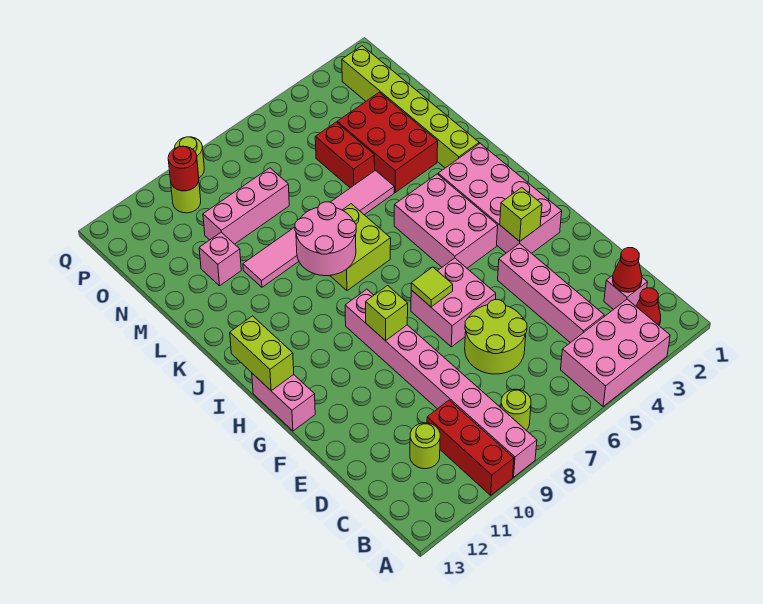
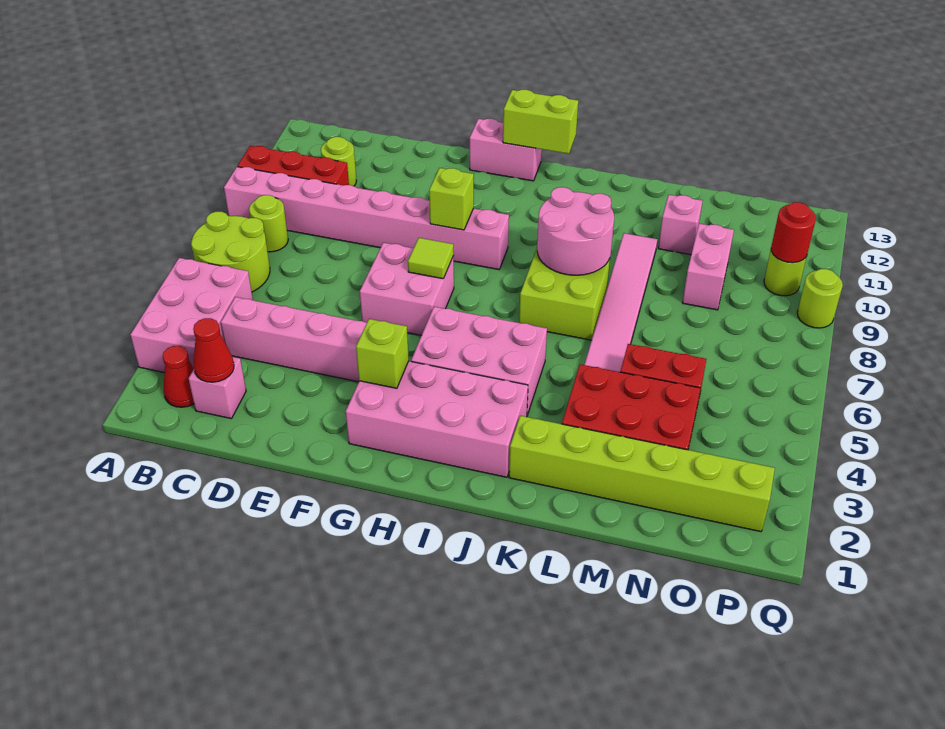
lime 2x2 round brick [465,300,527,374] -> lime 2x2 round brick moved to [191,212,270,292]
pink 1x3 brick [203,168,289,244] -> pink 1x2 brick [682,224,734,310]

